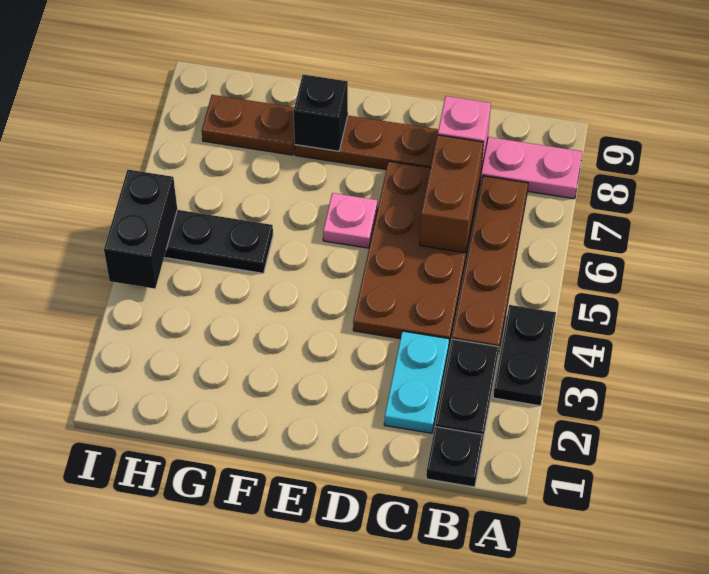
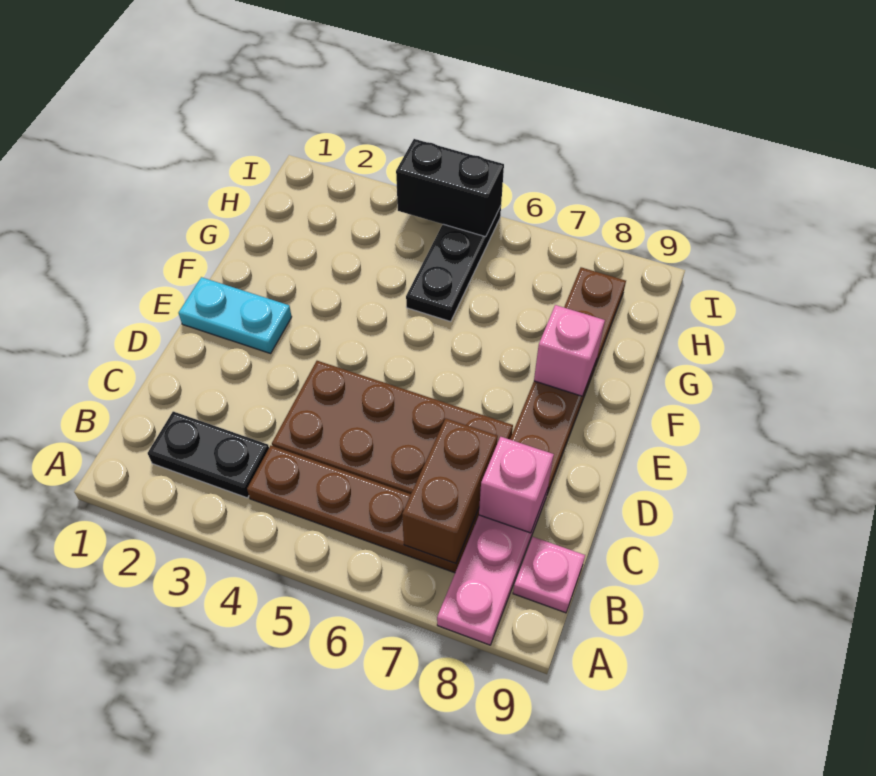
black 1x2 plate [493,305,556,406] -> none
black 1x1 plate [426,427,483,487] -> none
cyan 1x2 plate [384,331,449,433] -> cyan 1x2 plate moved to [179,277,292,353]
brown 1x2 brick [420,135,483,253] -> brown 1x2 brick turned to [402,418,498,564]
pink 1x1 plate [323,193,377,248] -> pink 1x1 plate moved to [513,537,585,613]
black 1x1 brick [293,75,348,151] -> pink 1x1 brick [534,305,605,396]

